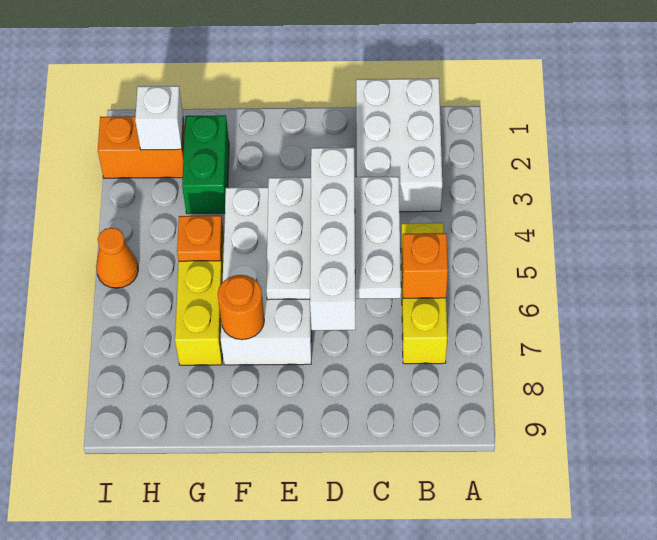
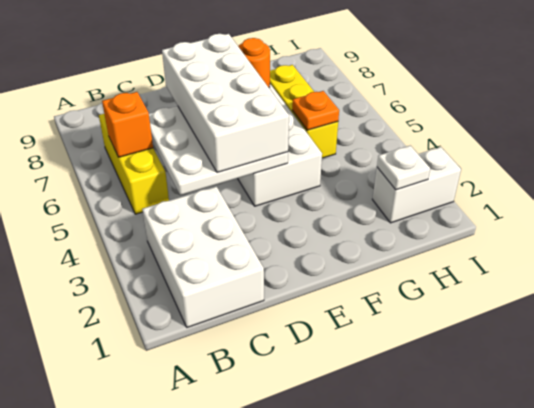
white 1x4 brick [310,147,355,330] -> white 2x4 brick [162,34,289,173]
green 1x2 brick [182,115,229,214] -> none
orange 1x2 brick [98,116,185,178] -> white 1x2 brick [372,147,461,223]
white 1x1 brick [135,86,183,150] -> white 1x1 plate [377,146,430,190]
orange 1x1 cone [96,228,138,288] -> none

